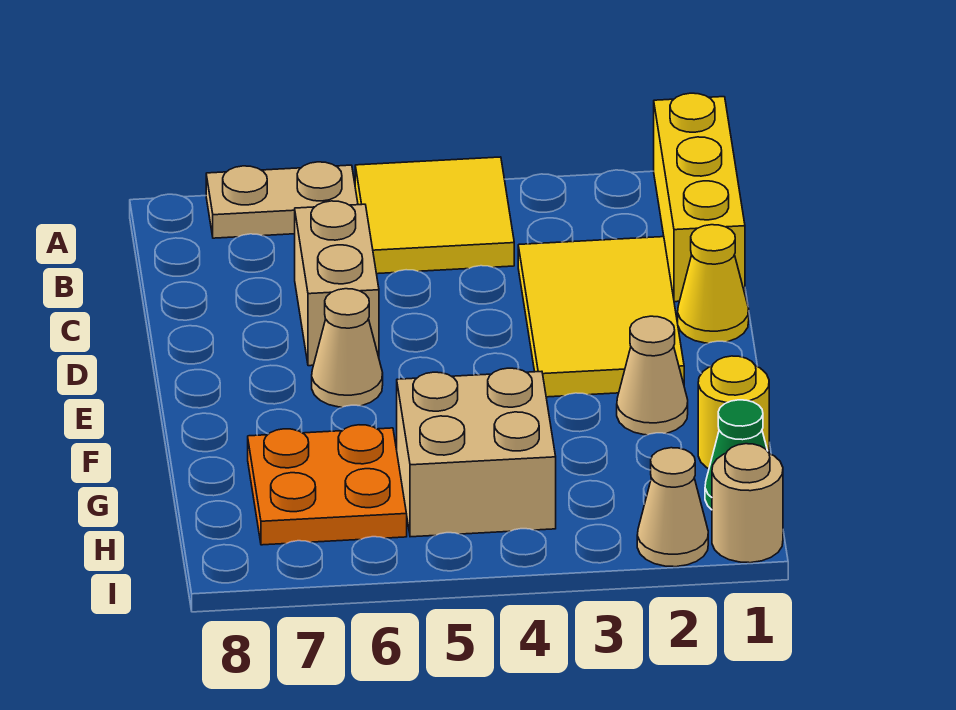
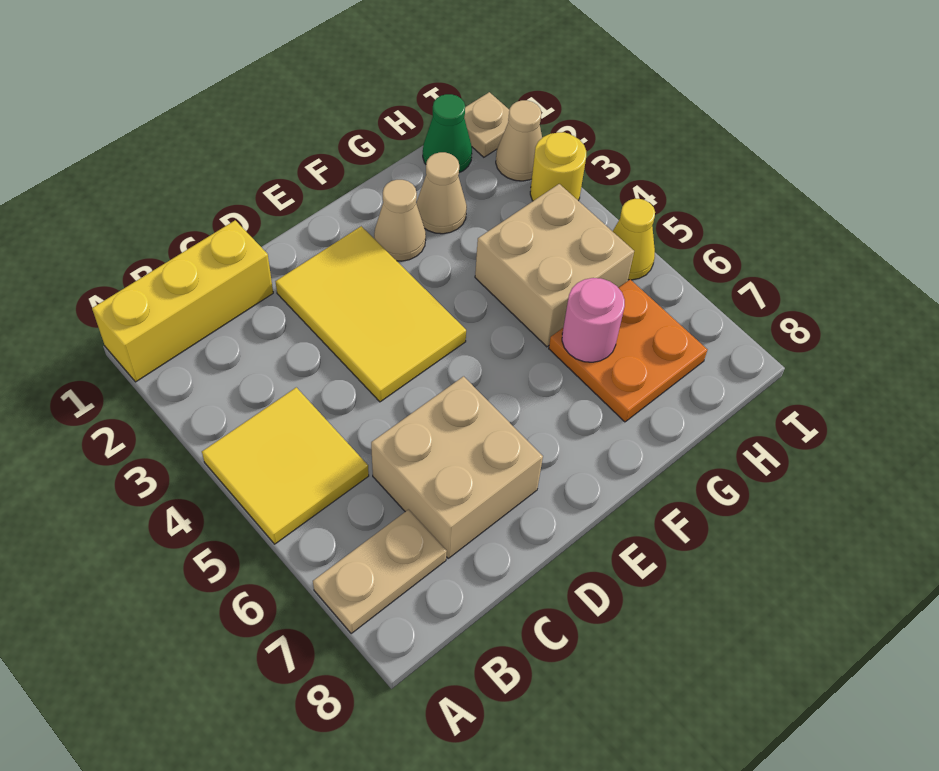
tan 1x2 plate [206,162,358,238] -> tan 1x2 plate turned to [313,510,447,633]
yellow 2x3 tile [518,237,684,397] -> yellow 2x3 tile turned to [275,226,466,402]
tan 1x2 brick [295,201,379,366] -> tan 2x2 brick [371,376,543,558]
yellow 1x1 cone [678,225,749,343] -> yellow 1x1 cone moved to [613,199,655,280]
tan 1x1 cone [312,289,383,407] -> tan 1x1 cone moved to [416,152,467,234]
yellow 1x1 round brick [698,356,769,469] -> yellow 1x1 round brick moved to [530,132,586,201]
none -> pink 1x1 round brick [562,278,625,362]
tan 1x1 round brick [712,444,783,563] -> tan 1x1 plate [464,92,509,157]

